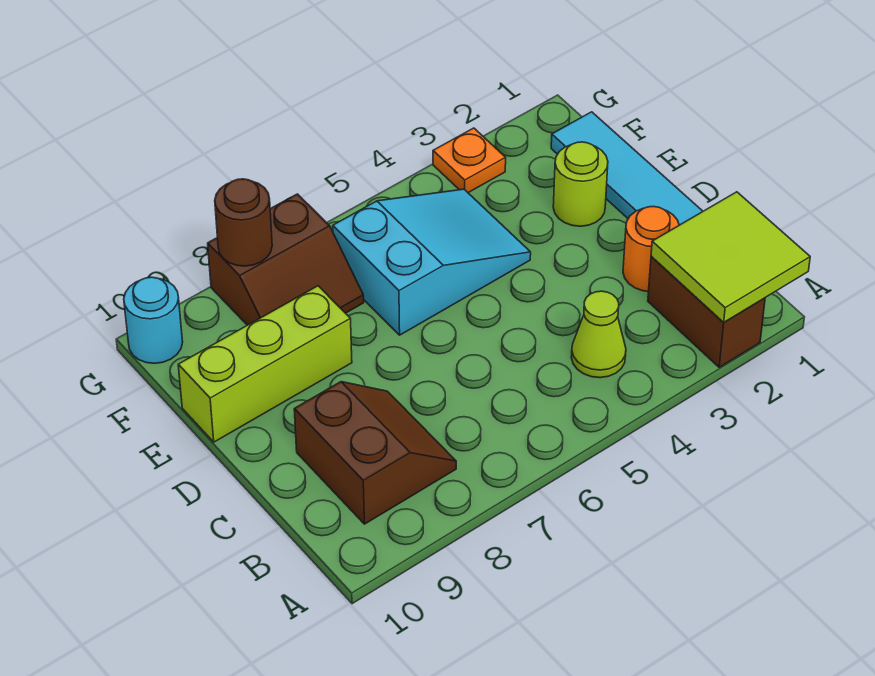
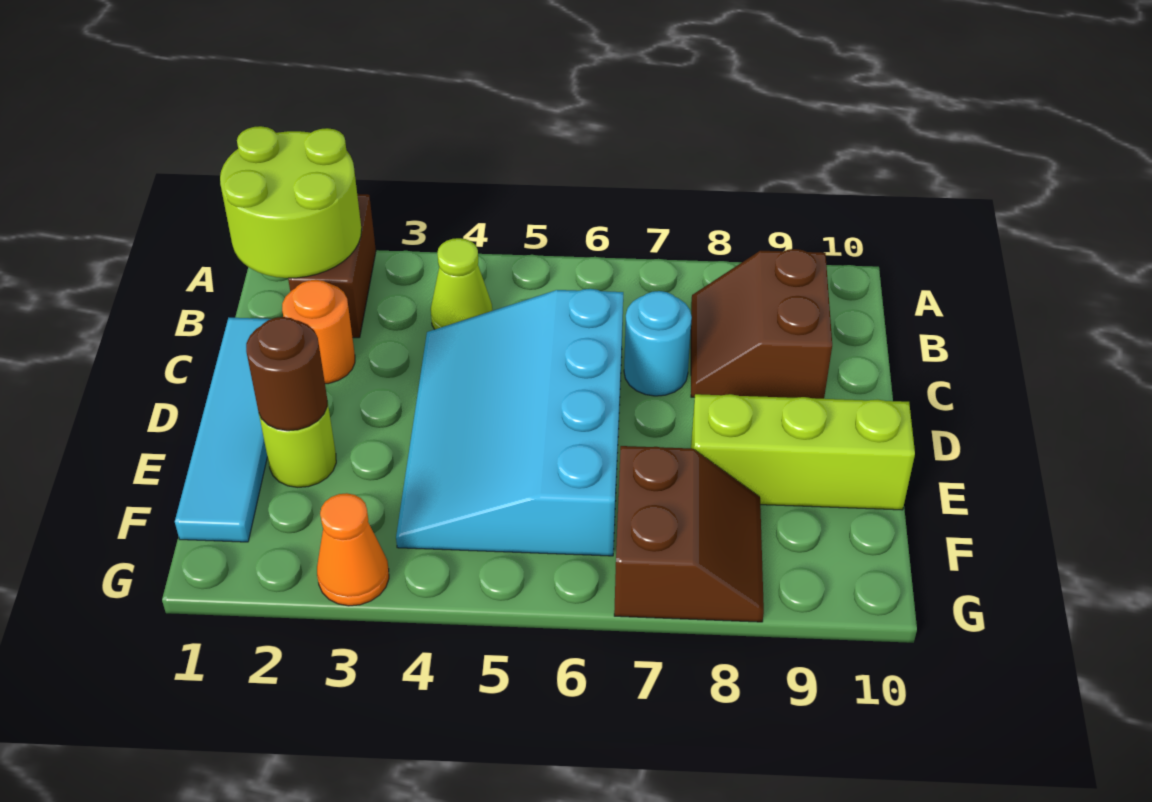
lime 2x2 tile [651,192,810,323] -> lime 2x2 round brick [220,126,362,278]
cyan 2x3 slope [333,189,531,335] -> cyan 3x4 slope [396,289,623,556]
brown 2x2 slope [208,194,364,325] -> brown 2x2 slope turned to [614,446,764,622]
orange 1x1 plate [433,128,506,193] -> orange 1x1 cone [317,493,389,606]
brown 1x1 round brick [215,179,272,266] -> brown 1x1 round brick moved to [246,317,327,431]
cyan 1x1 round brick [124,277,183,363] -> cyan 1x1 round brick moved to [624,291,692,396]

